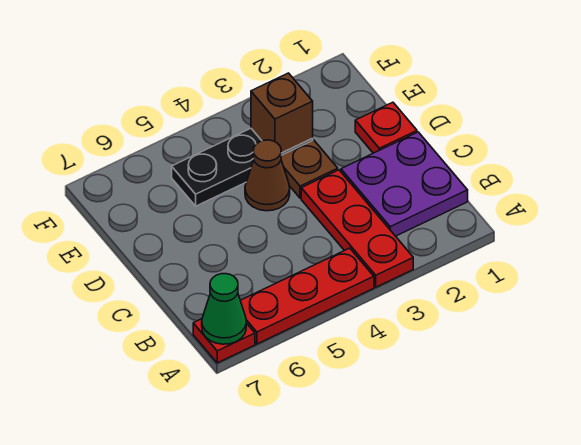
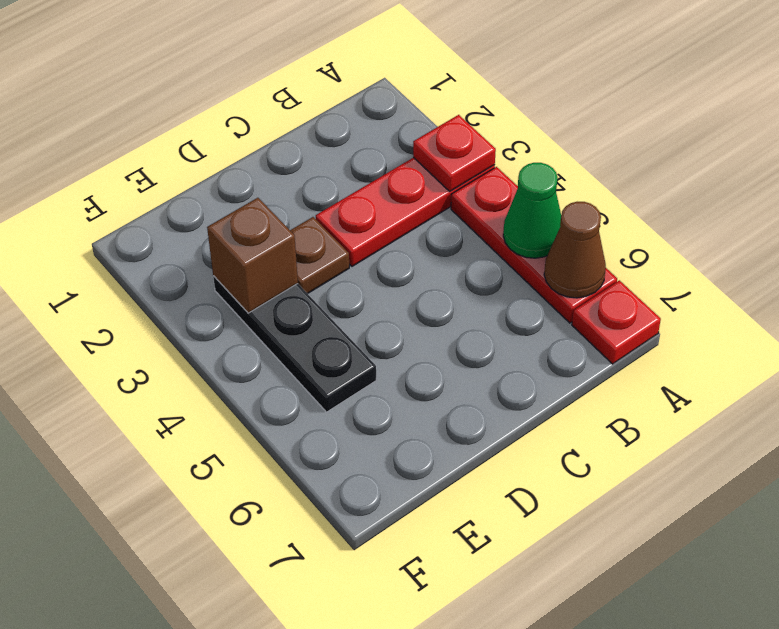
green 1x1 cone [202,274,246,344] -> green 1x1 cone moved to [503,163,561,258]
purple 2x2 plate [341,132,468,236] -> none
red 1x1 plate [355,102,417,153] -> red 1x1 plate moved to [413,115,496,191]
brown 1x1 cone [245,140,290,211] -> brown 1x1 cone moved to [544,202,606,298]

